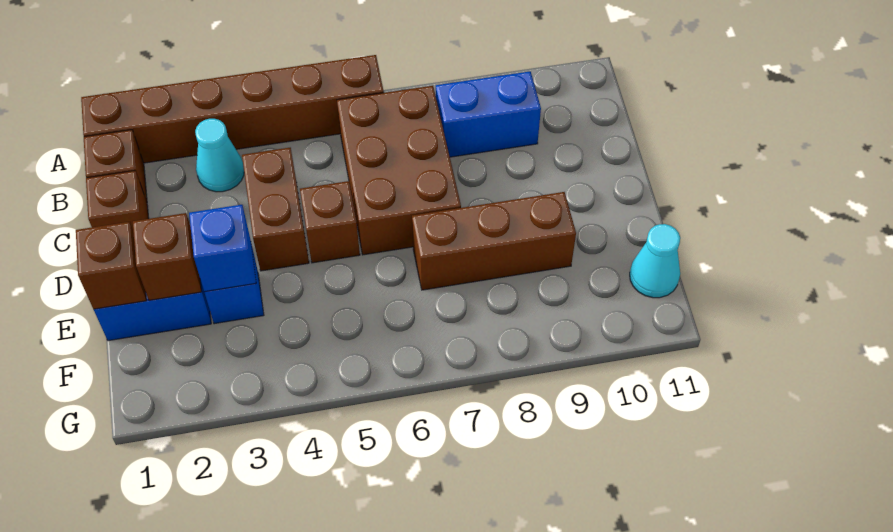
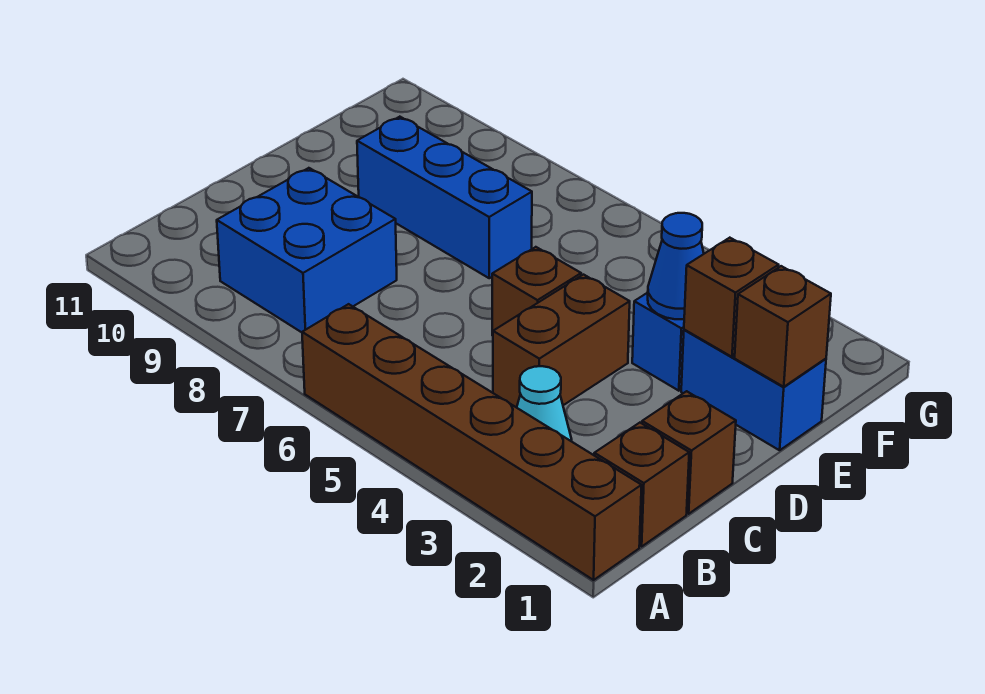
brown 2x3 brick [337,86,461,255] -> none
blue 1x2 brick [436,72,541,157] -> blue 2x2 brick [217,168,397,332]
blue 1x1 brick [189,205,256,292] -> blue 1x1 cone [648,213,704,319]
brown 1x3 brick [412,192,576,290] -> blue 1x3 brick [357,117,532,278]
cyan 1x1 cone [630,224,680,298] -> none

